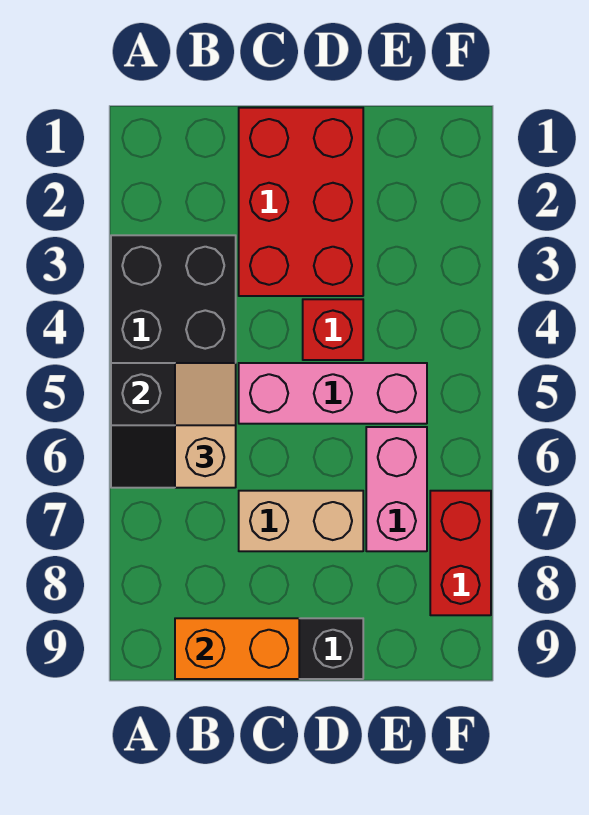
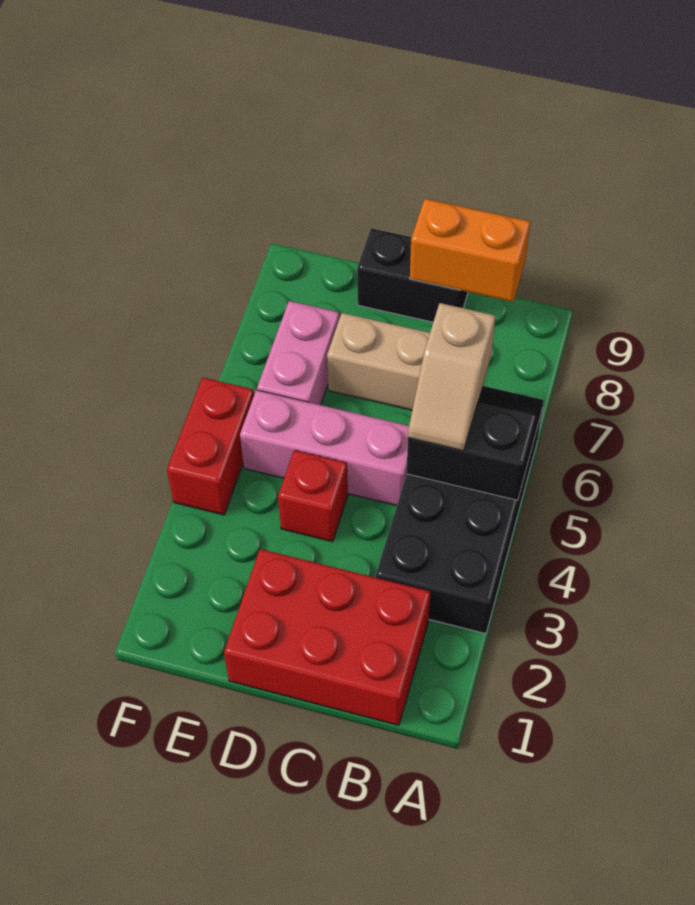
red 2x3 brick [239,108,363,296] -> red 2x3 brick turned to [224,549,430,725]
red 1x2 brick [430,491,491,615] -> red 1x2 brick moved to [167,378,254,515]

